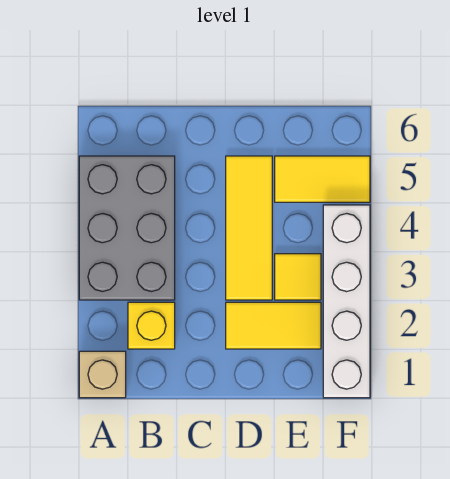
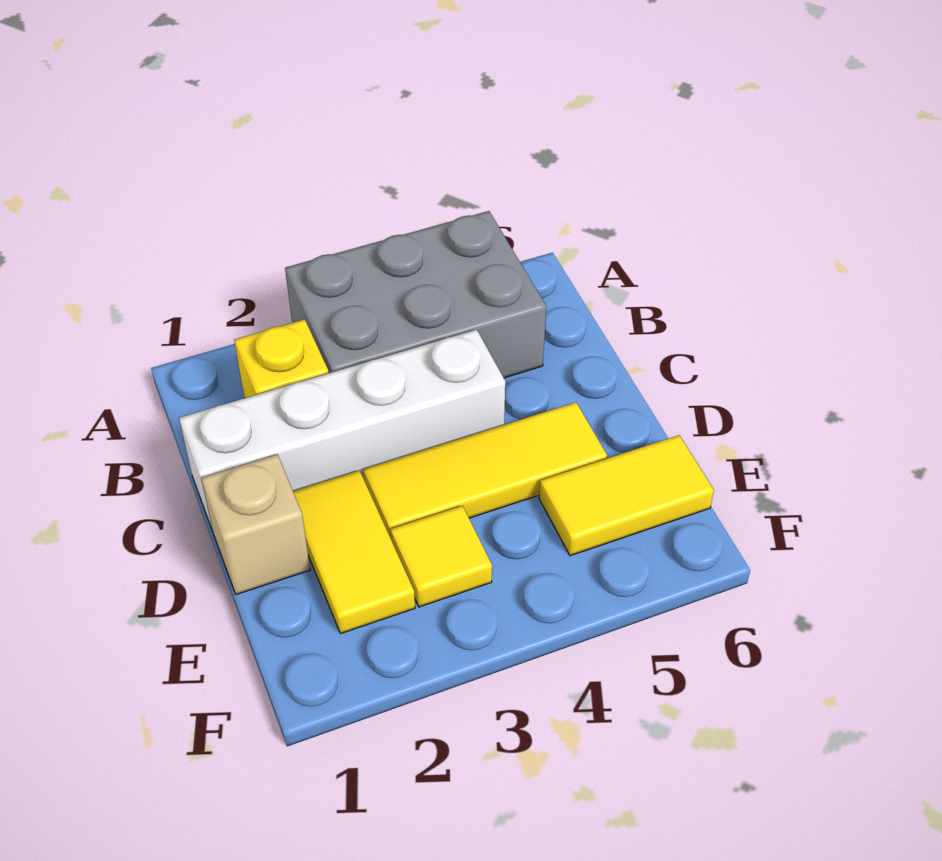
tan 1x1 brick [79,351,126,398] -> tan 1x1 brick moved to [201,454,310,595]
yellow 1x2 tile [275,156,370,202] -> yellow 1x2 tile turned to [539,435,714,556]
white 1x4 brick [323,205,370,398] -> white 1x4 brick moved to [179,329,505,531]

